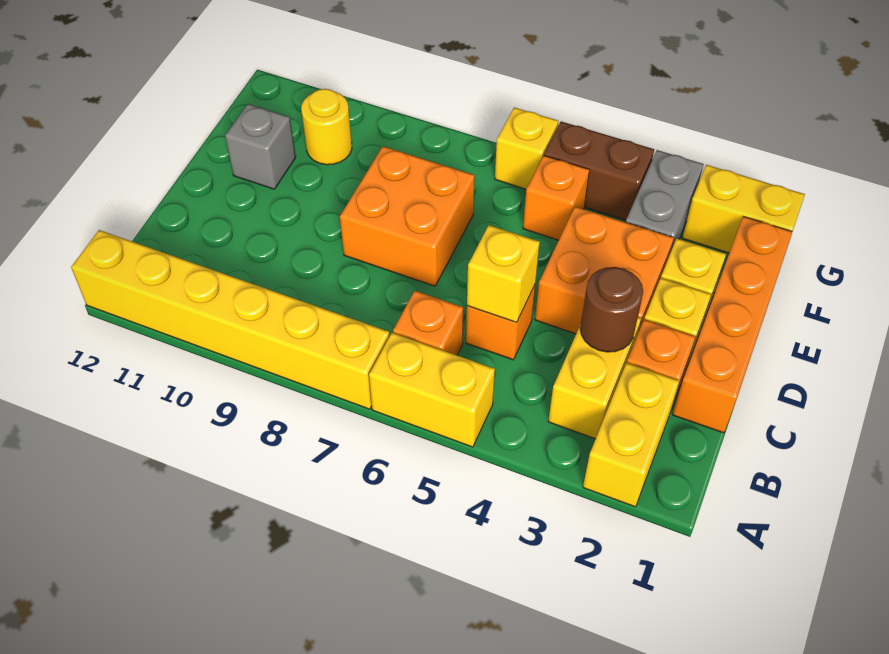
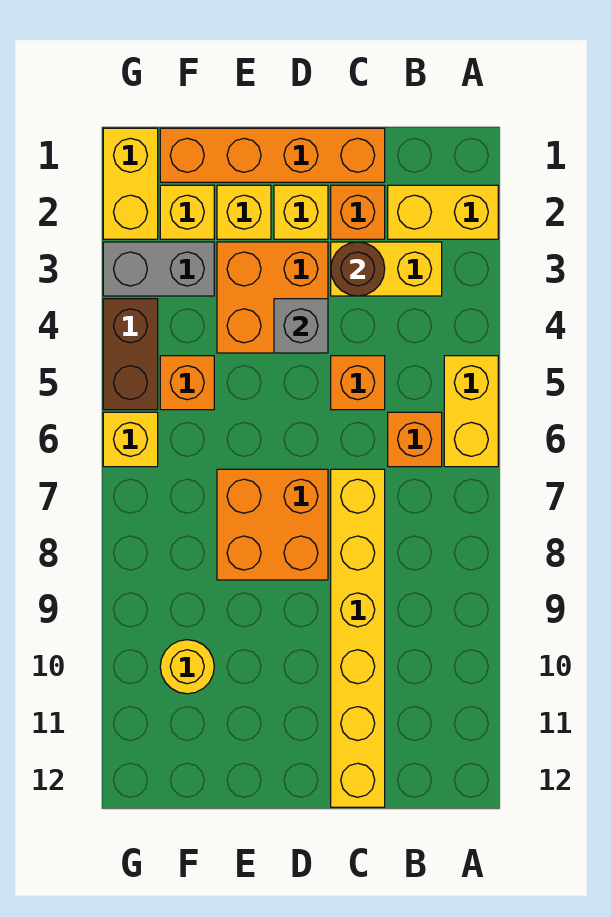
yellow 1x6 brick [71,230,390,409] -> yellow 1x6 brick moved to [331,469,385,807]
yellow 1x1 brick [467,225,540,322] -> yellow 1x1 brick moved to [160,185,214,239]
grey 1x1 brick [225,104,296,189] -> grey 1x1 brick moved to [274,299,328,353]

